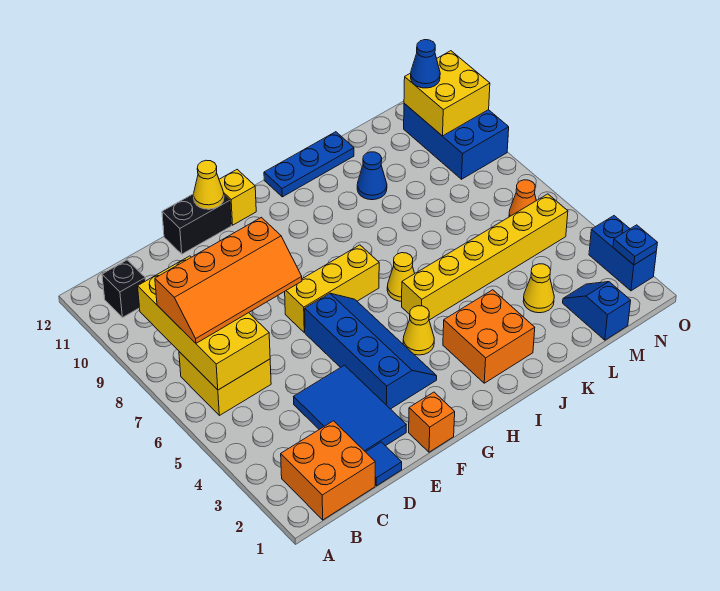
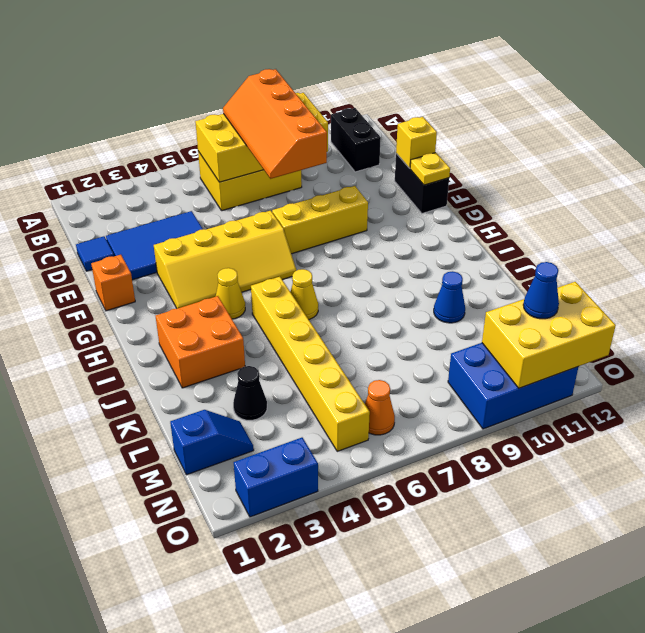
orange 2x2 brick [281,421,375,520] -> none
yellow 2x2 brick [179,352,271,416] -> yellow 2x3 brick [198,151,302,211]
black 1x1 brick [102,260,146,318] -> black 1x2 brick [331,108,381,172]
blue 2x4 slope [305,293,437,409] -> yellow 2x4 slope [154,211,296,309]
yellow 1x3 brick [285,245,379,333] -> yellow 1x3 brick turned to [272,186,368,254]
yellow 1x1 cone [193,160,224,209] -> yellow 1x1 plate [410,152,450,185]
yellow 1x1 brick [219,170,256,225] -> yellow 1x1 brick moved to [396,117,437,168]
blue 1x3 plate [264,132,354,197] -> none
yellow 1x1 cone [523,264,554,313] -> black 1x1 cone [233,366,267,420]
yellow 2x2 brick [404,51,490,136] -> yellow 2x3 brick [482,282,616,388]
blue 1x1 plate [613,225,657,265] -> none

